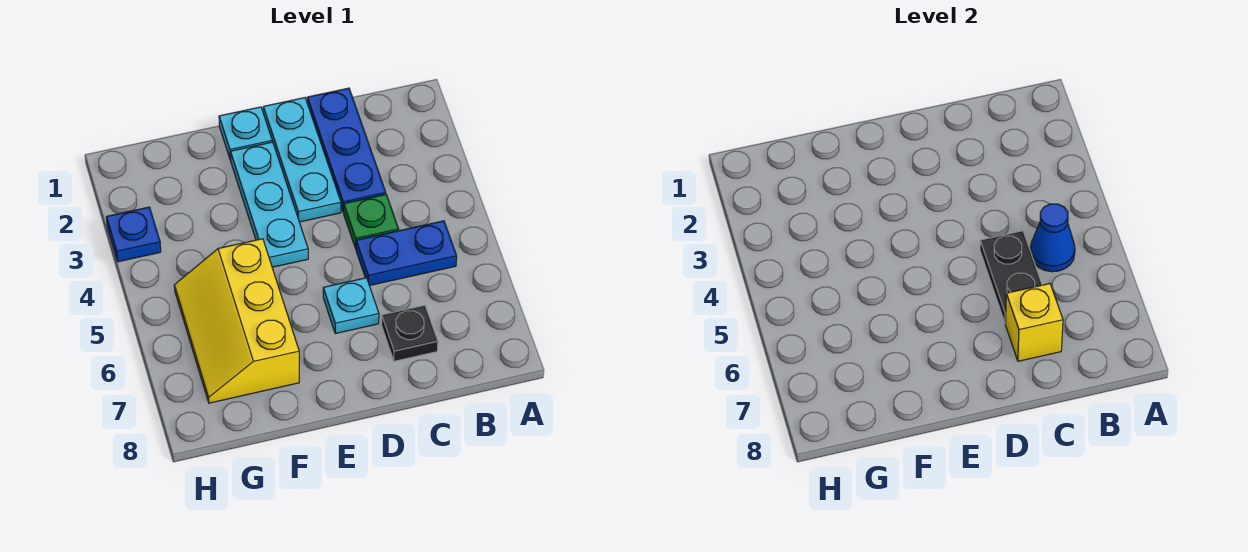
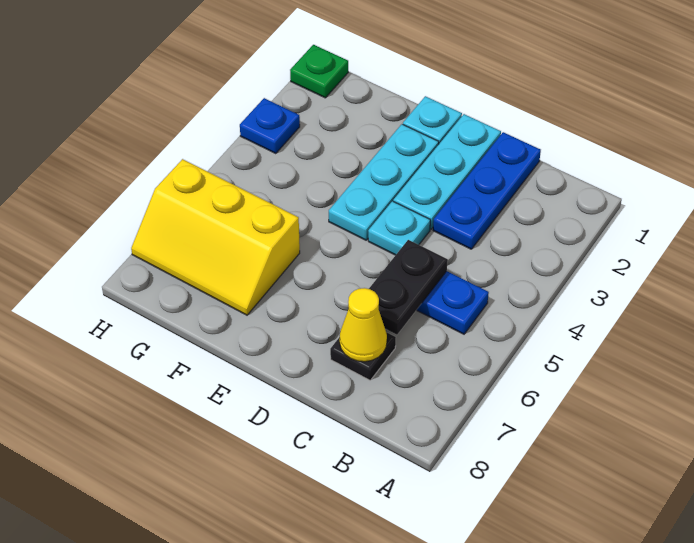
blue 1x1 cone [1030,204,1075,272] -> none
green 1x1 plate [344,194,399,249] -> green 1x1 plate moved to [290,45,348,98]
yellow 1x1 brick [1005,284,1063,361] -> yellow 1x1 cone [340,288,387,362]
cyan 1x1 plate [323,278,379,334] -> cyan 1x1 plate moved to [368,201,430,255]
yellow 2x3 slope [174,239,299,403] -> yellow 2x3 slope turned to [131,159,300,315]

